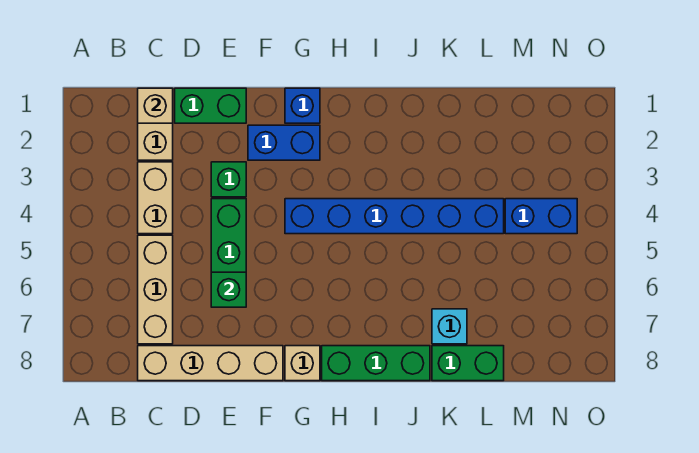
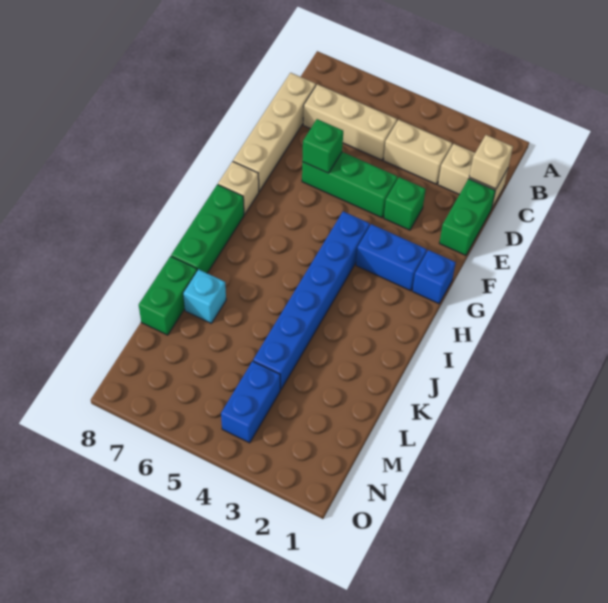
blue 1x2 brick [248,125,320,160] -> blue 1x2 brick turned to [356,224,427,291]

